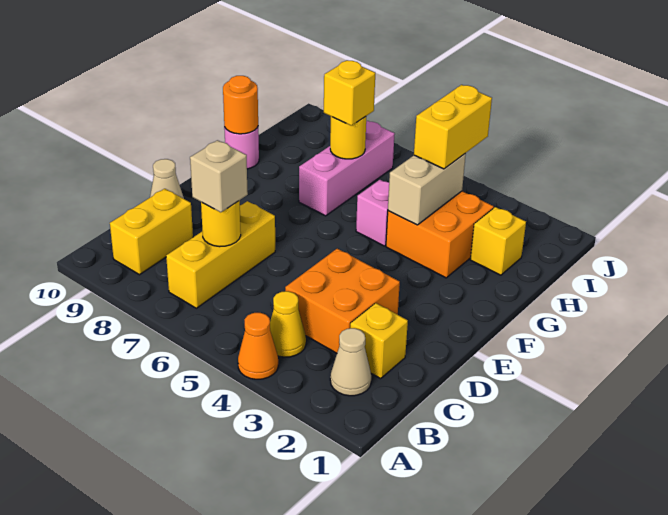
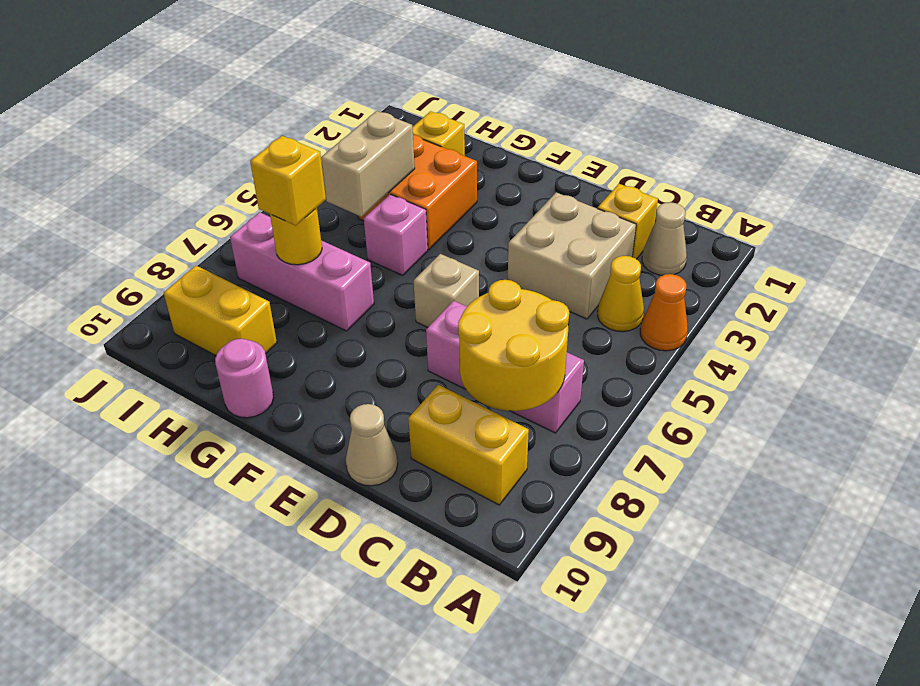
yellow 1x3 brick [166,201,275,308] -> pink 1x3 brick [426,301,584,433]
orange 2x2 brick [285,249,400,353] -> tan 2x2 brick [508,192,636,319]
yellow 1x1 round brick [201,200,241,247] -> yellow 2x2 round brick [458,280,569,411]
tan 1x1 brick [190,140,248,212] -> tan 1x1 brick moved to [414,254,479,327]
tan 1x2 brick [388,154,466,225] -> tan 1x2 brick turned to [321,111,415,217]
orange 1x1 round brick [223,76,258,134] -> none
yellow 1x2 brick [414,85,492,169] -> yellow 1x2 brick moved to [164,266,277,355]

